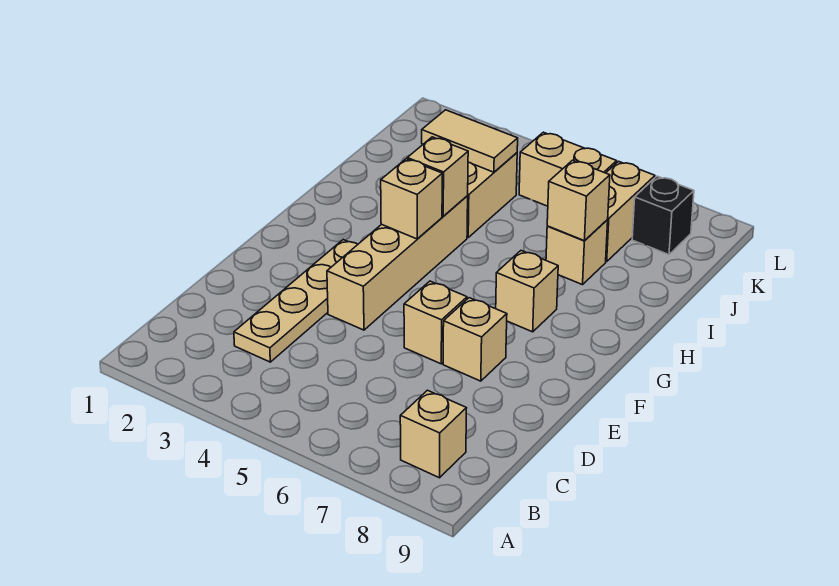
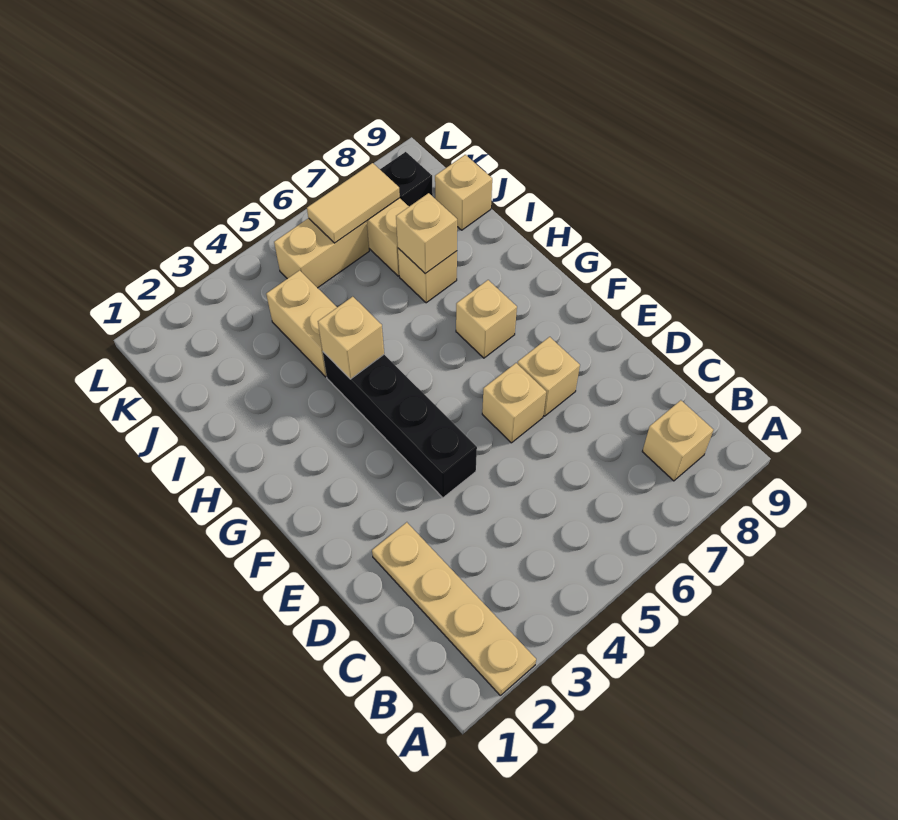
tan 1x4 plate [234,240,358,362] -> tan 1x4 plate moved to [372,522,536,695]
tan 1x4 brick [327,196,468,330] -> black 1x4 brick [323,352,477,498]
tan 1x1 brick [381,159,442,239] -> tan 1x1 brick moved to [435,155,492,230]
tan 1x2 tile [422,110,518,172] -> tan 1x2 tile moved to [307,163,400,243]

